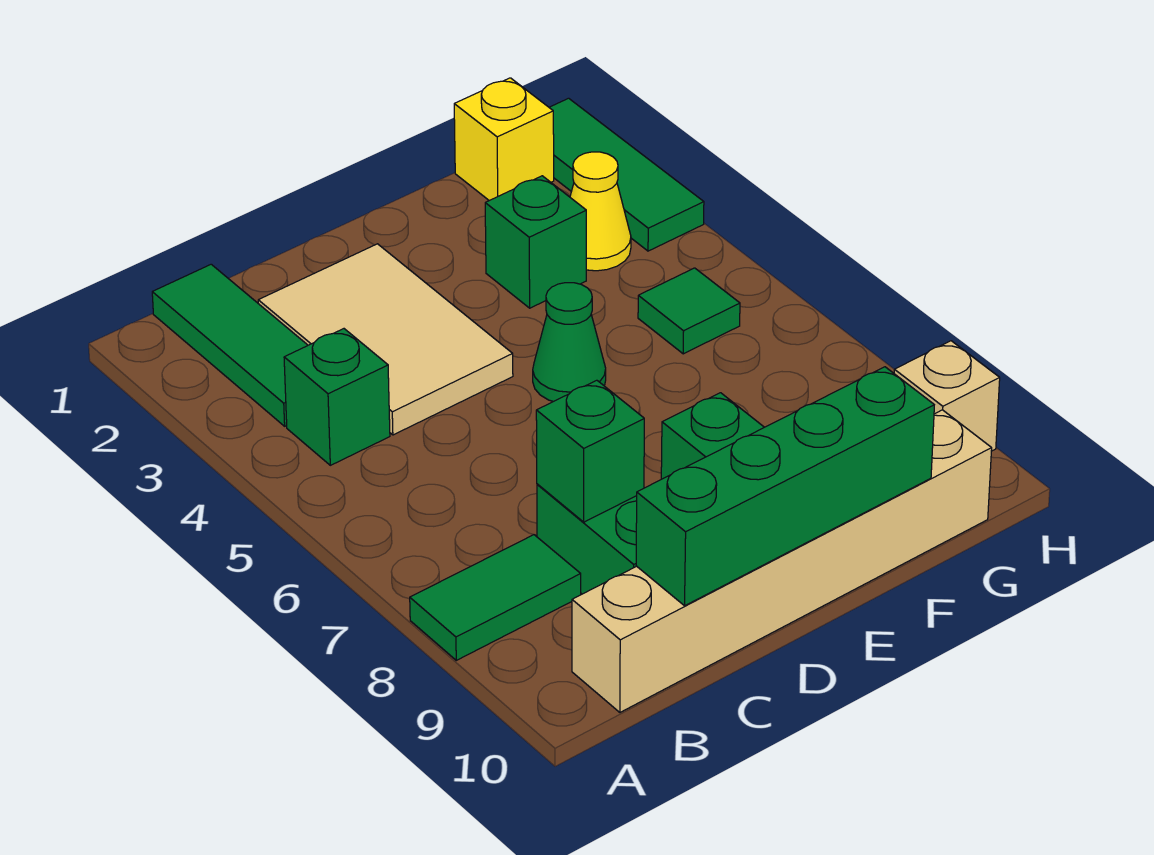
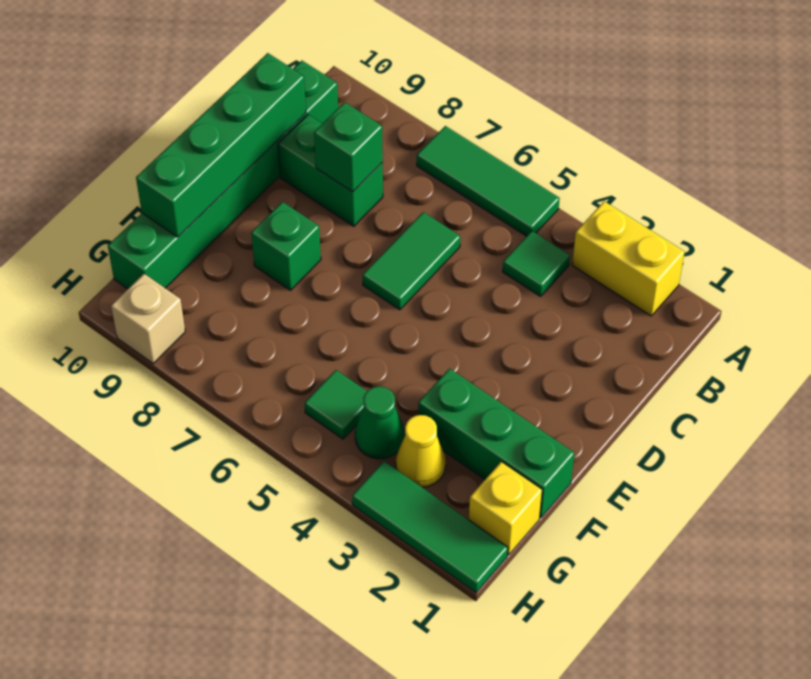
none -> yellow 1x2 brick [572,201,685,316]
green 1x2 tile [410,535,581,660] -> green 1x2 tile moved to [363,212,460,310]
green 1x3 tile [152,264,308,426] -> green 1x3 tile moved to [417,126,560,236]
green 1x1 brick [284,329,390,465] -> green 1x1 tile [503,231,570,296]
tan 1x6 brick [572,410,992,712] -> green 1x6 brick [108,61,338,289]
tan 2x3 tile [258,244,513,435] -> none
green 1x1 cone [533,283,606,402] -> green 1x1 cone moved to [355,386,405,459]
green 1x1 brick [485,176,586,308] -> green 1x3 brick [418,369,574,518]

